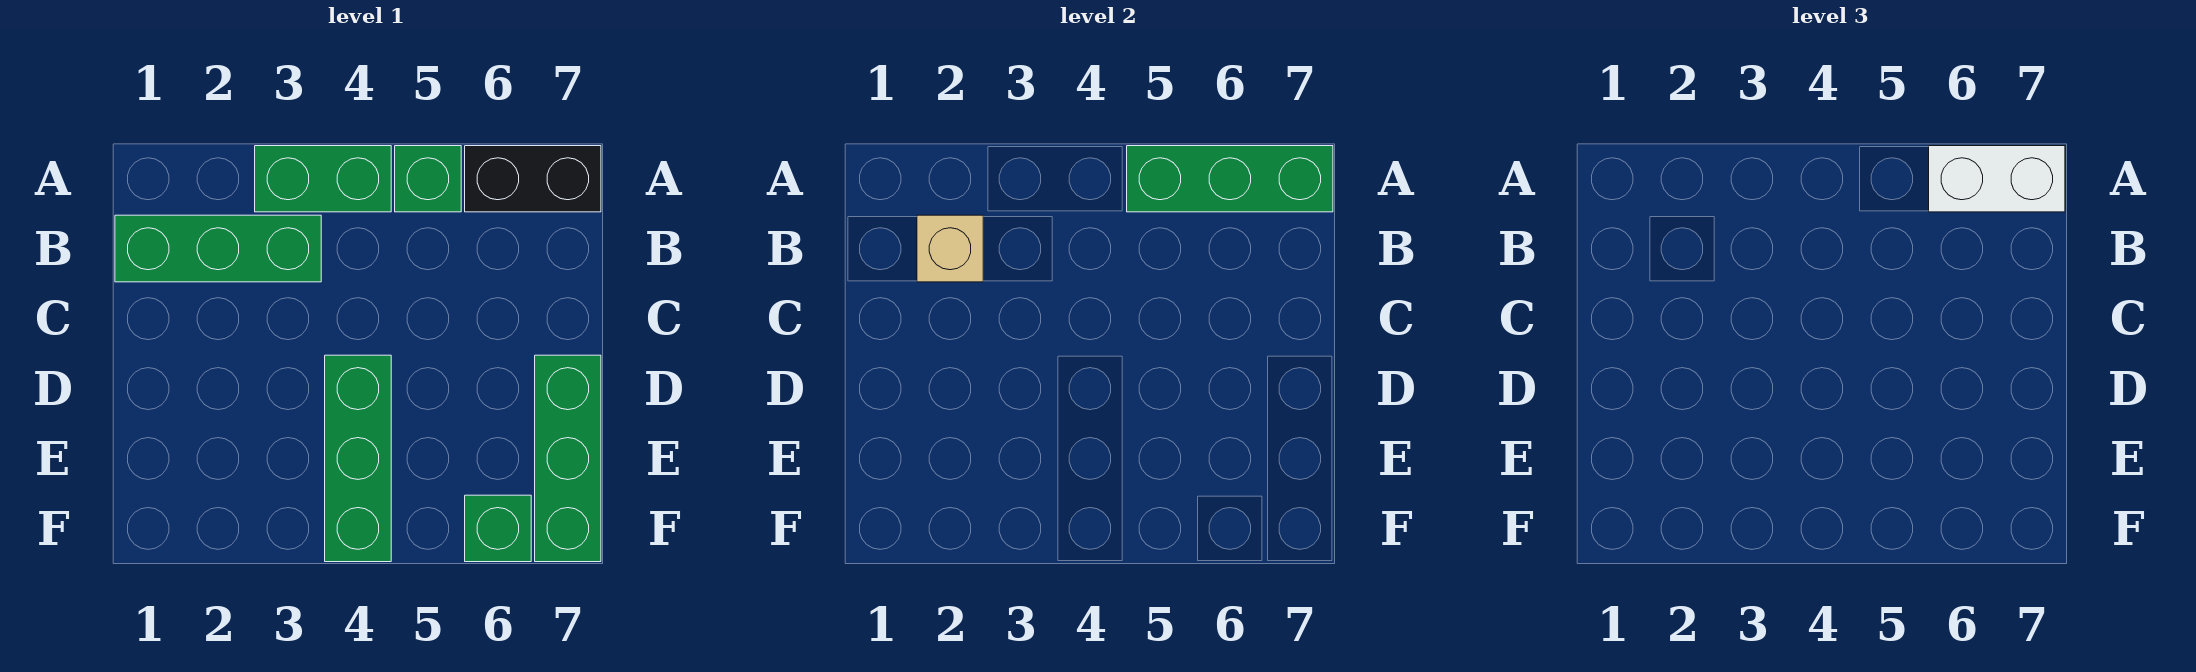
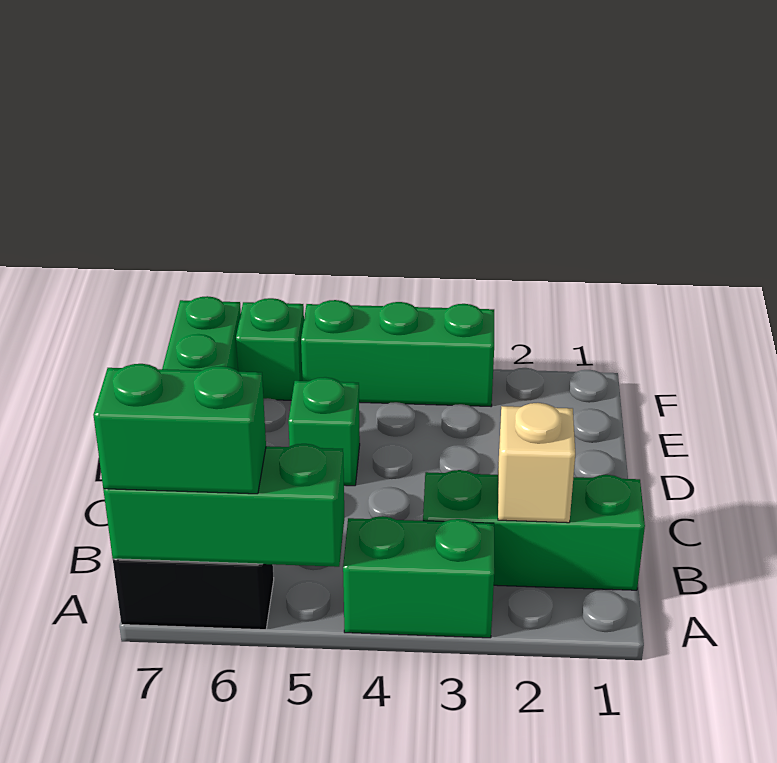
green 1x1 brick [395,146,461,212] -> green 1x1 brick moved to [288,377,360,486]
white 1x2 brick [1929,146,2065,212] -> green 1x2 brick [93,364,266,494]
green 1x3 brick [325,355,391,562] -> green 1x3 brick turned to [301,300,494,406]

